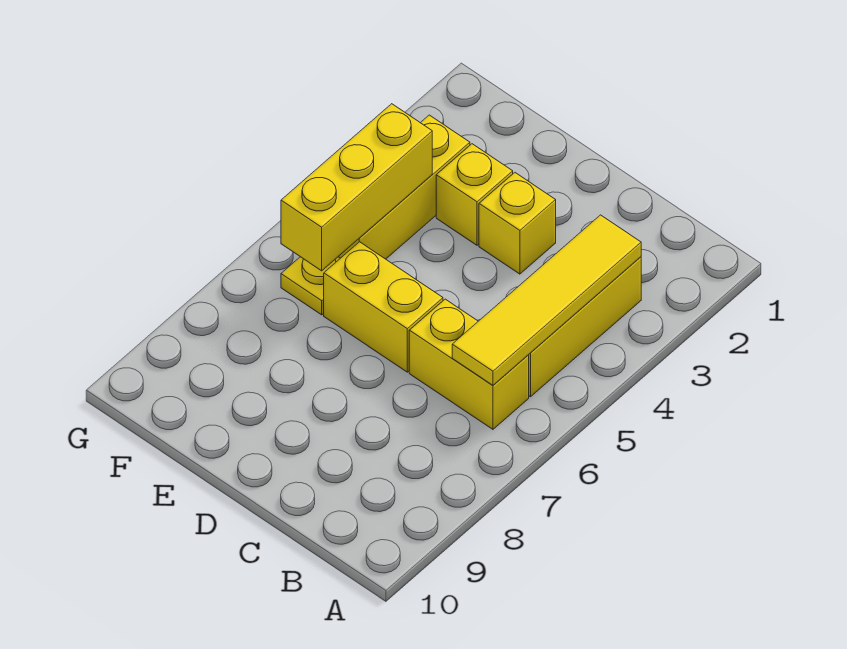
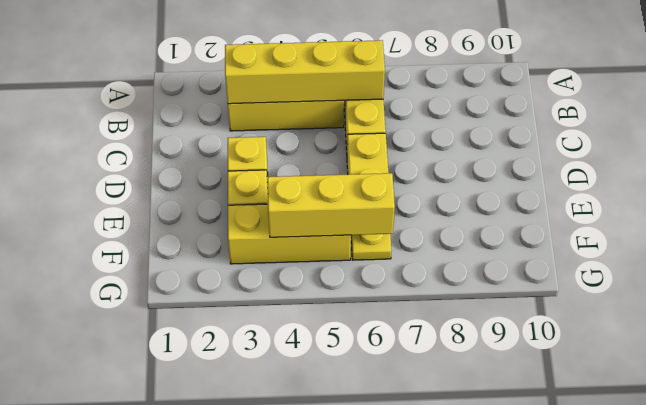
yellow 1x4 tile [452,215,641,385] -> yellow 1x4 brick [225,40,385,104]

